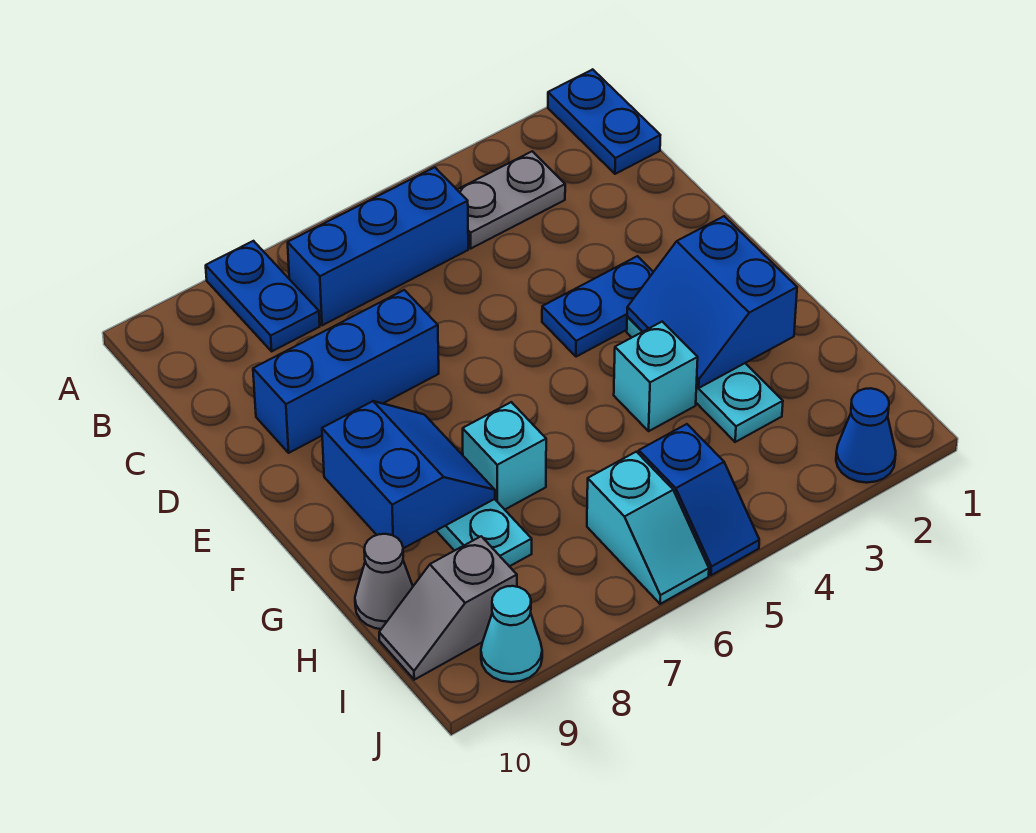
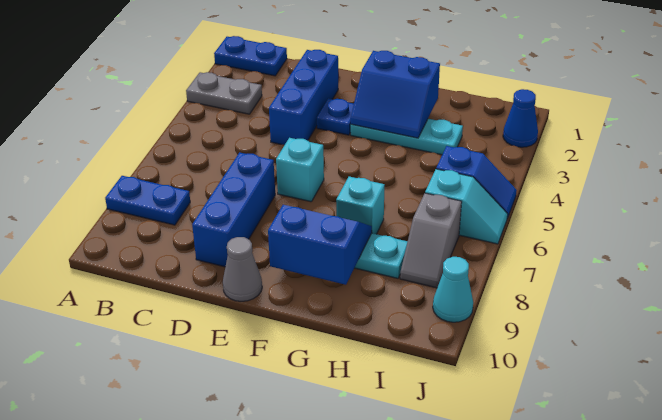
grey 1x2 plate [457,151,565,248] -> grey 1x2 plate turned to [186,72,262,114]
blue 1x3 brick [288,167,468,325] -> blue 1x3 brick moved to [269,50,338,145]
blue 1x2 plate [542,256,653,357] -> blue 1x1 plate [317,98,354,135]
cyan 1x1 brick [614,322,698,431] -> cyan 1x1 brick moved to [276,138,324,202]
grey 1x1 cone [355,534,413,629] -> grey 1x1 cone moved to [223,237,262,301]
grey 1x2 slope [379,536,517,680] -> grey 1x2 slope moved to [400,193,462,288]

